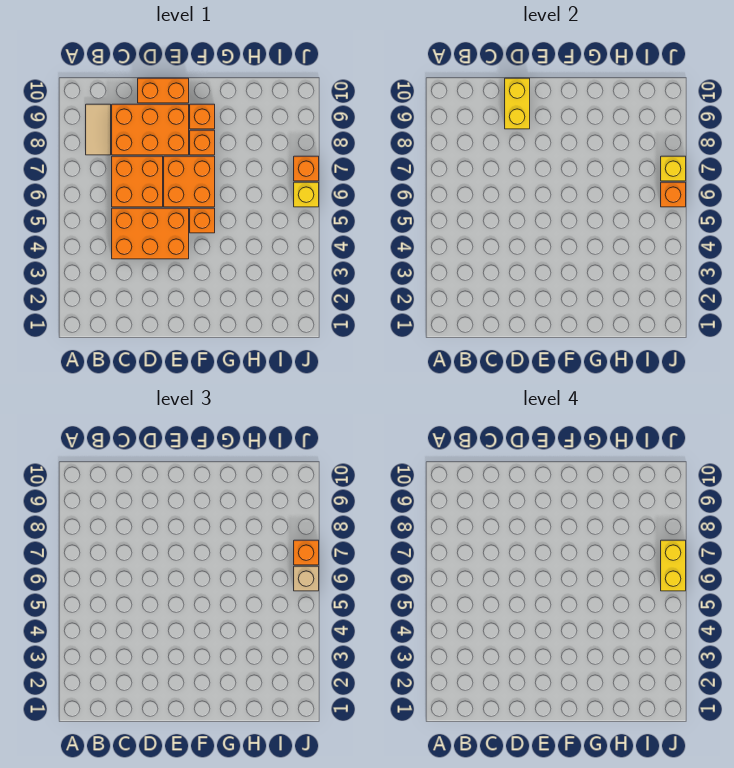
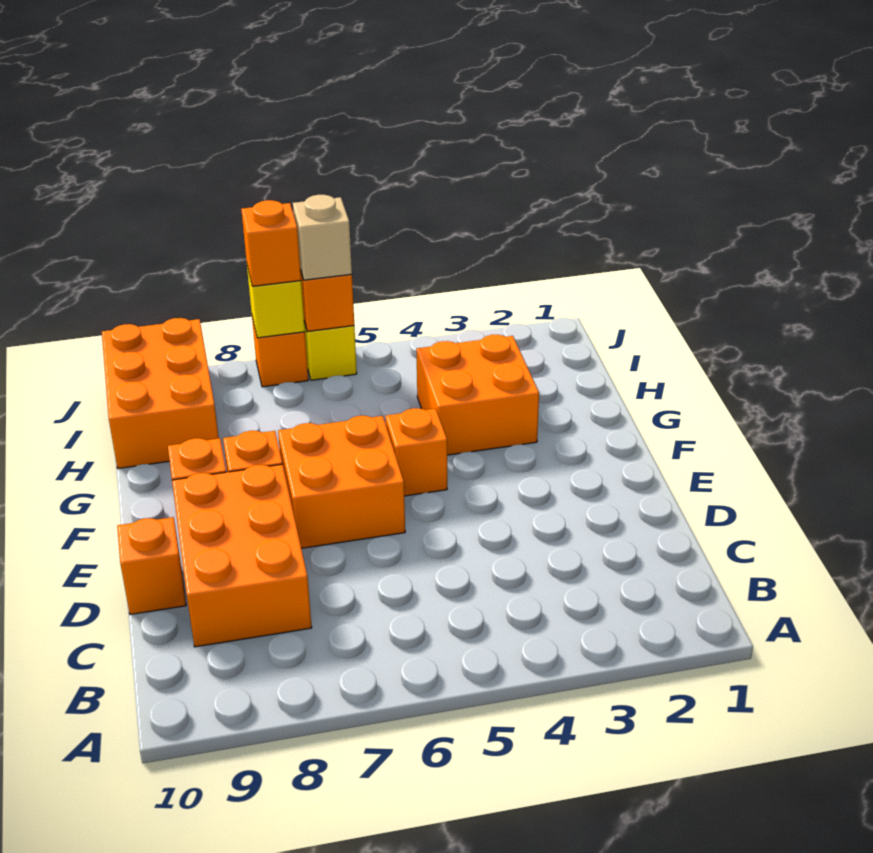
tan 1x2 tile [86,104,111,155] -> none
orange 2x3 brick [112,208,189,259] -> orange 2x3 brick moved to [102,318,219,468]
orange 2x2 brick [112,156,163,207] -> orange 2x2 brick moved to [416,335,539,455]
yellow 1x2 brick [505,78,530,129] -> none
orange 1x2 brick [138,78,189,103] -> orange 1x1 brick [117,517,186,614]
yellow 1x2 brick [661,540,686,591] -> none

